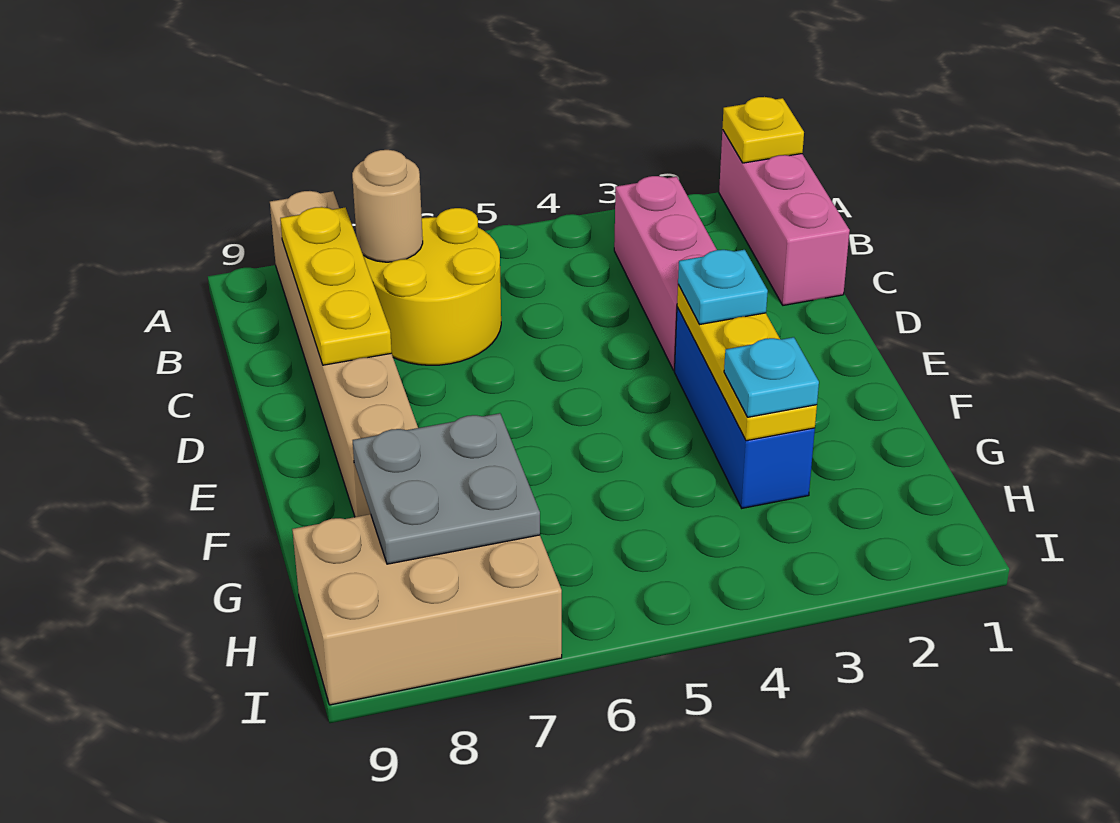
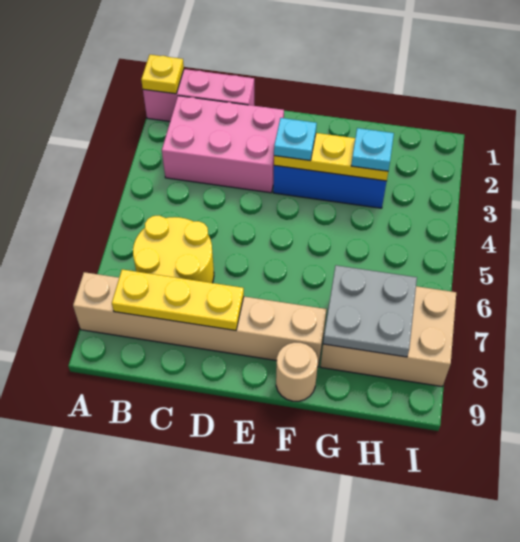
pink 1x3 brick [614,176,717,370] -> pink 2x3 brick [162,96,284,193]
tan 1x1 round brick [352,150,423,262] -> tan 1x1 round brick moved to [276,342,318,401]
tan 2x3 brick [292,514,562,705] -> tan 2x3 brick turned to [321,286,456,386]

